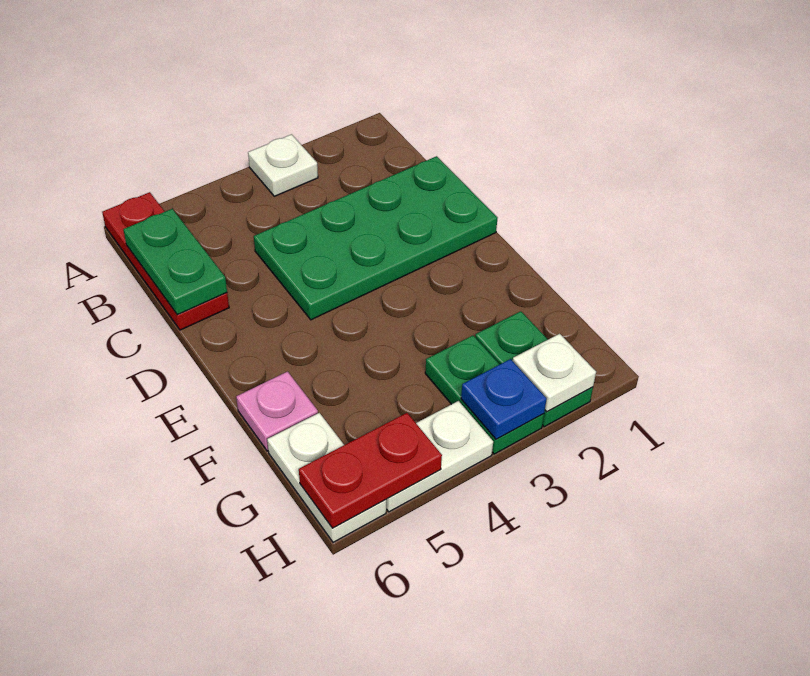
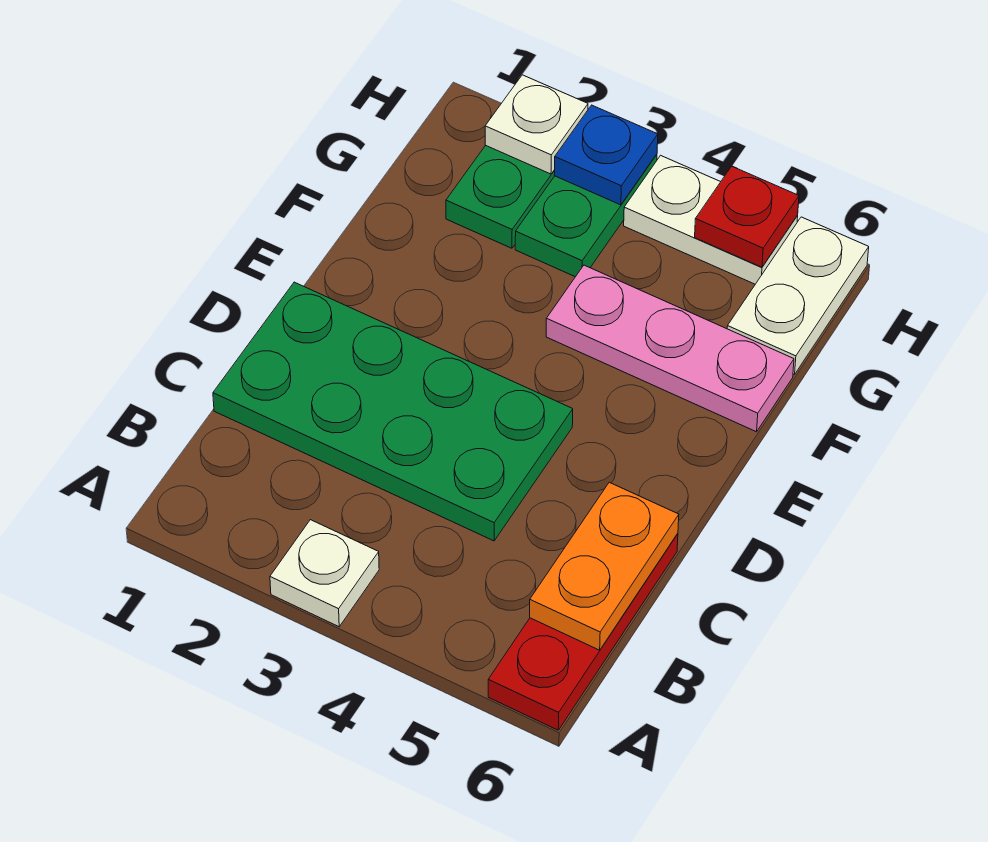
green 1x2 plate [123,209,227,315] -> orange 1x2 plate [530,482,679,650]
pink 1x1 plate [236,372,318,451] -> pink 1x3 plate [546,265,794,432]
red 1x2 plate [299,413,442,528] -> red 1x1 plate [695,166,799,267]

